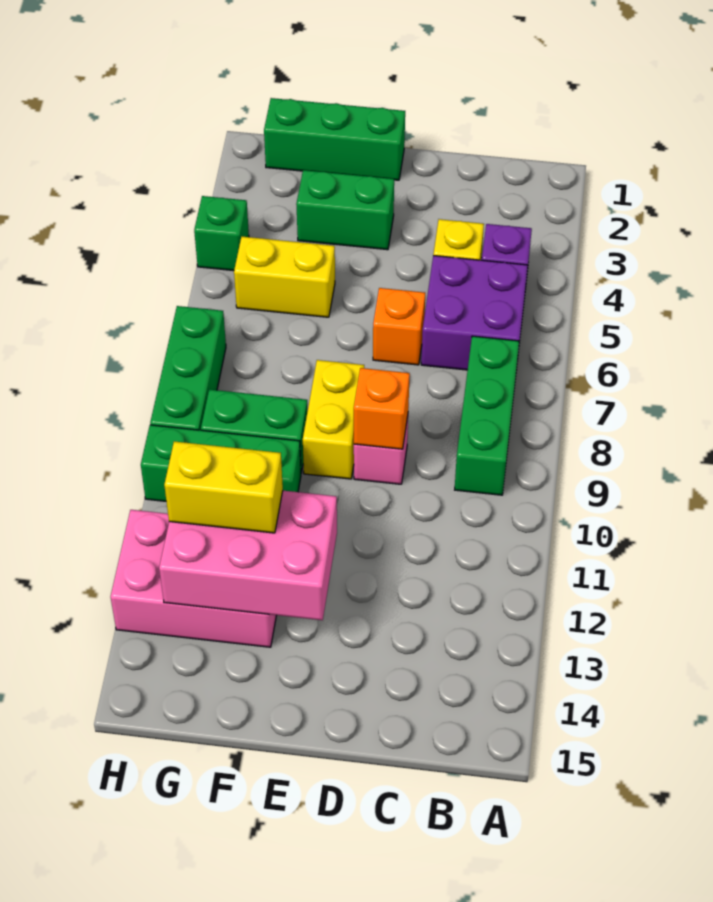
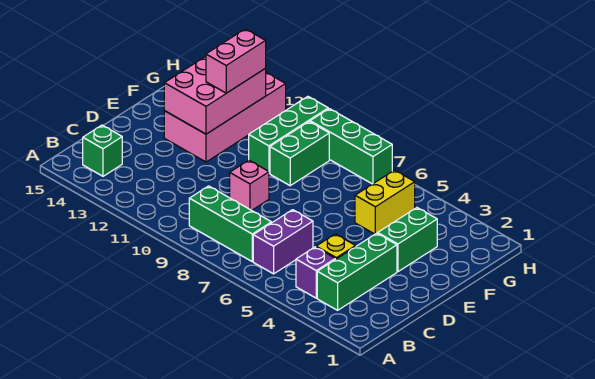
purple 2x2 brick [421,256,528,370] -> purple 1x2 brick [253,210,313,274]
orange 1x1 brick [373,288,425,365] -> none
orange 1x1 brick [354,368,410,449] -> none
green 1x3 brick [264,98,405,180] -> green 1x3 brick moved to [317,233,397,310]
yellow 1x2 brick [303,360,364,479] -> none
pink 2x3 brick [111,510,276,647] -> pink 2x4 brick [164,73,286,162]
yellow 1x2 brick [164,441,283,533] -> pink 1x2 brick [206,29,266,93]
green 1x1 brick [194,196,249,271] -> green 1x1 brick moved to [83,125,122,176]

